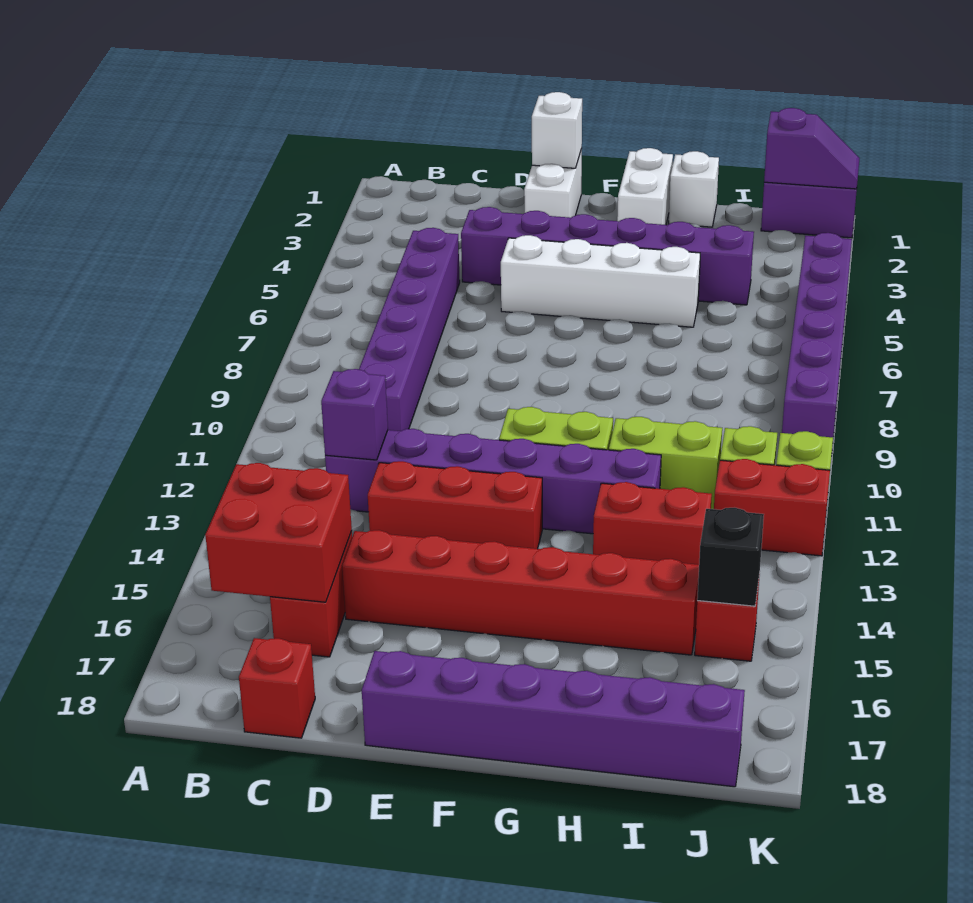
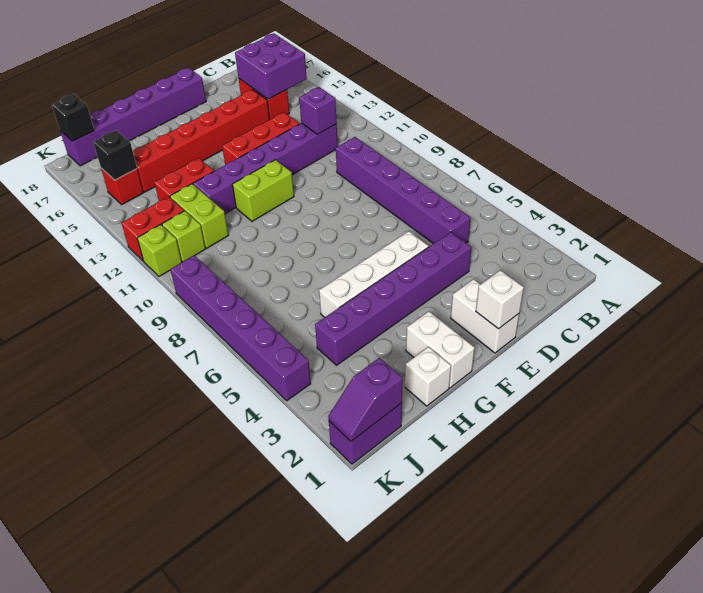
red 2x2 brick [205,463,352,602] -> purple 2x2 brick [235,33,307,99]
red 1x1 brick [239,638,315,738] -> none
lime 1x2 brick [609,417,722,509] -> lime 1x2 brick turned to [170,184,228,248]
none -> black 1x1 brick [52,94,94,141]

